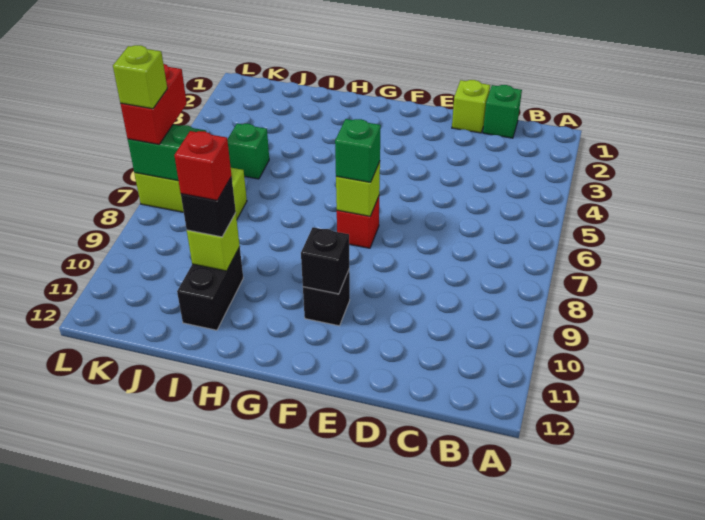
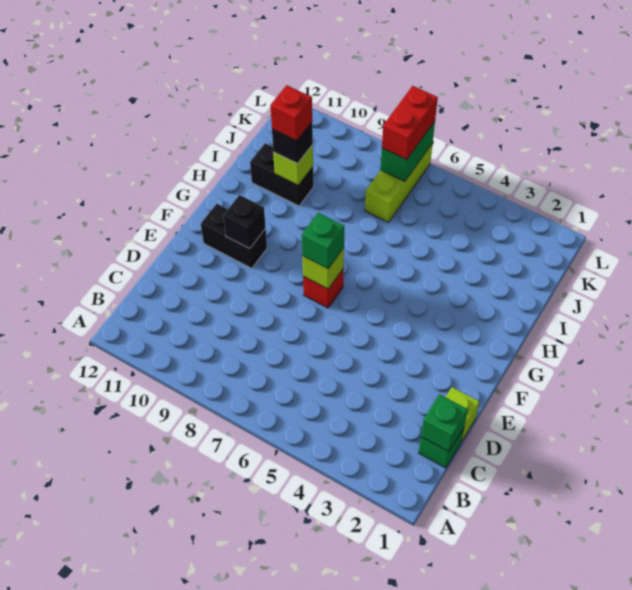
black 1x1 brick [303,270,350,326] -> black 1x2 brick [201,204,267,268]
green 1x1 brick [227,124,269,179] -> green 1x1 brick moved to [421,394,468,452]
red 1x2 brick [121,64,187,144] -> red 1x2 brick turned to [382,86,438,160]
lime 1x1 brick [113,45,167,109] -> none

